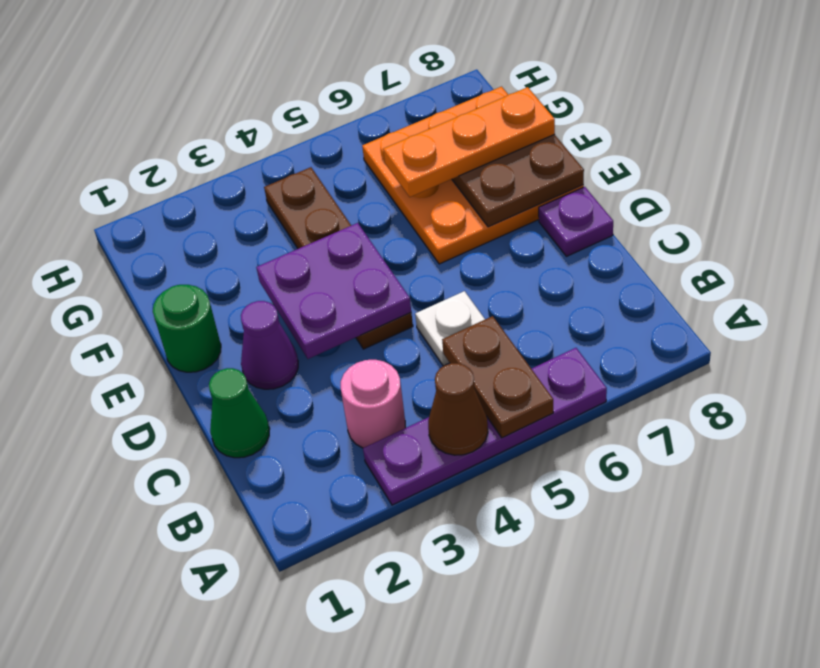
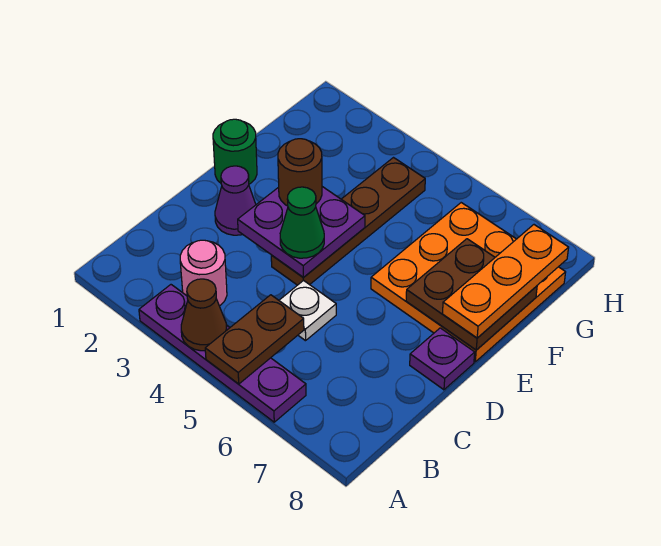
green 1x1 cone [209,368,270,458] -> green 1x1 cone moved to [280,187,324,258]
none -> brown 1x1 round brick [278,139,322,206]
orange 1x3 plate [383,87,555,197] -> orange 1x3 plate turned to [442,225,569,338]

